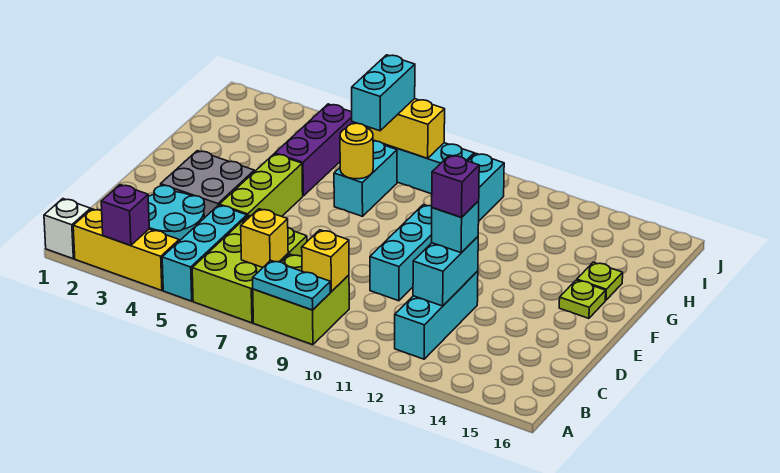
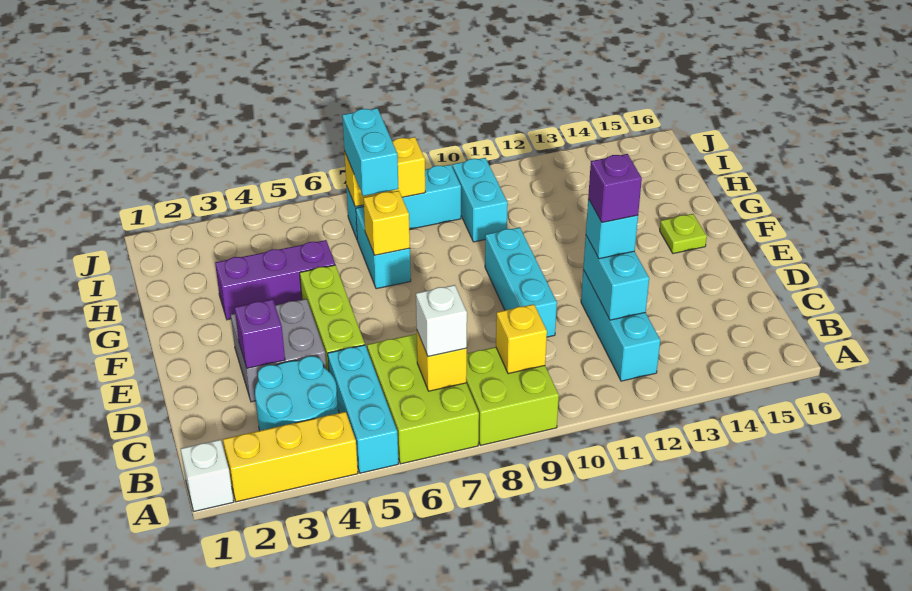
purple 1x1 brick [101,185,149,245] -> purple 1x1 brick moved to [235,299,285,368]
cyan 1x2 plate [253,260,330,310] -> none
none -> white 1x1 brick [416,285,467,357]
purple 1x3 brick [275,104,356,196] -> purple 1x3 brick turned to [215,240,335,320]
yellow 1x1 round brick [340,123,373,179] -> yellow 1x1 brick [364,191,410,255]
lime 1x1 plate [577,262,623,300] -> none

